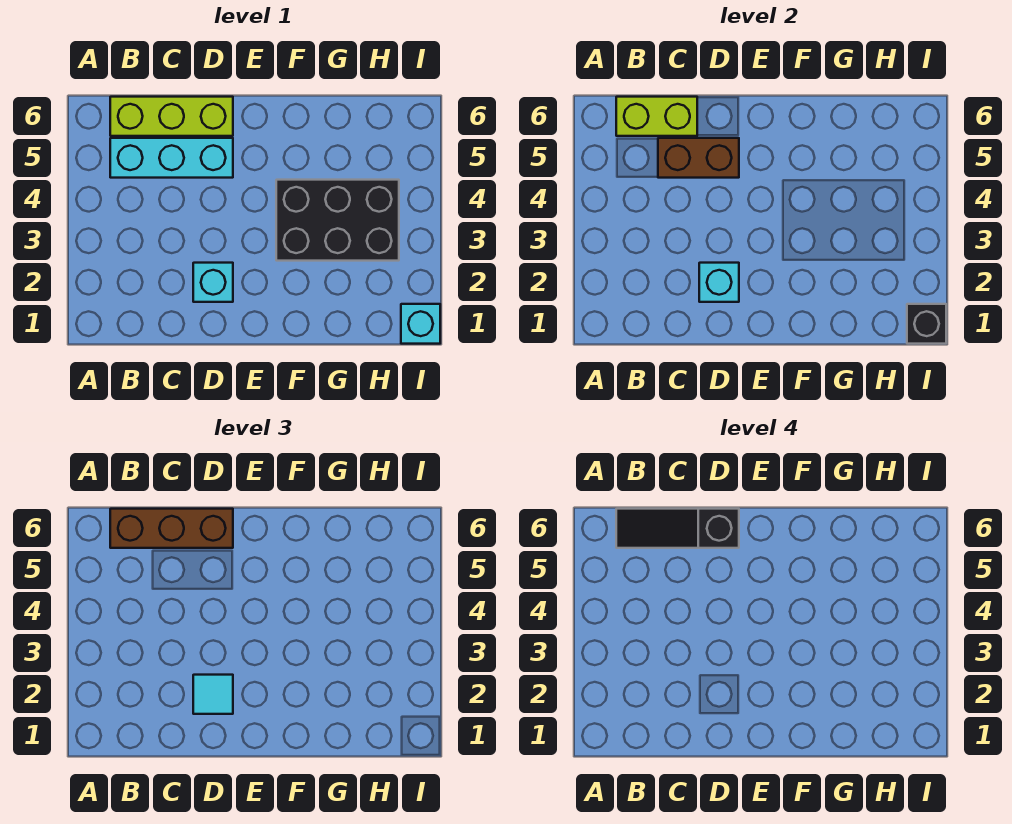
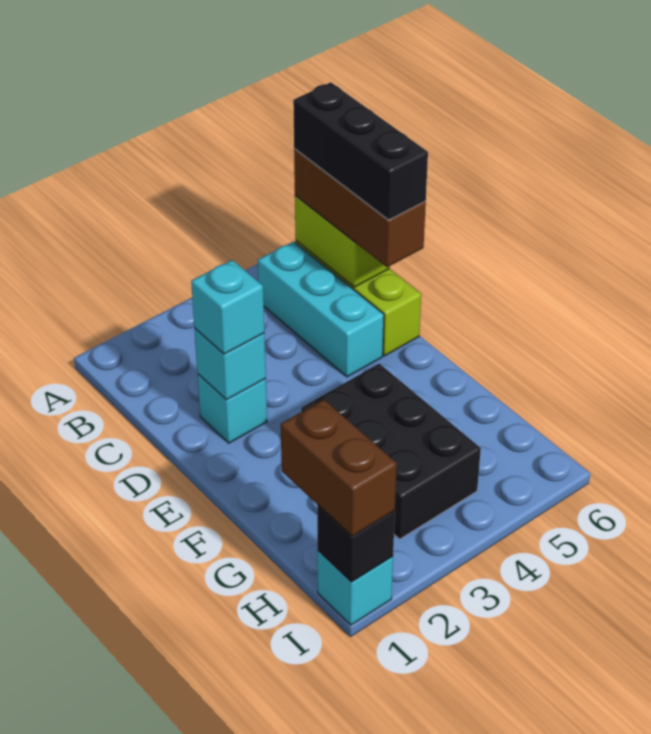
black 1x3 slope [616,509,739,548] -> black 1x3 brick [293,82,428,220]
brown 1x2 brick [658,138,739,178] -> brown 1x2 brick moved to [281,399,397,536]
cyan 1x1 tile [193,675,233,714] -> cyan 1x1 brick [191,260,264,354]

